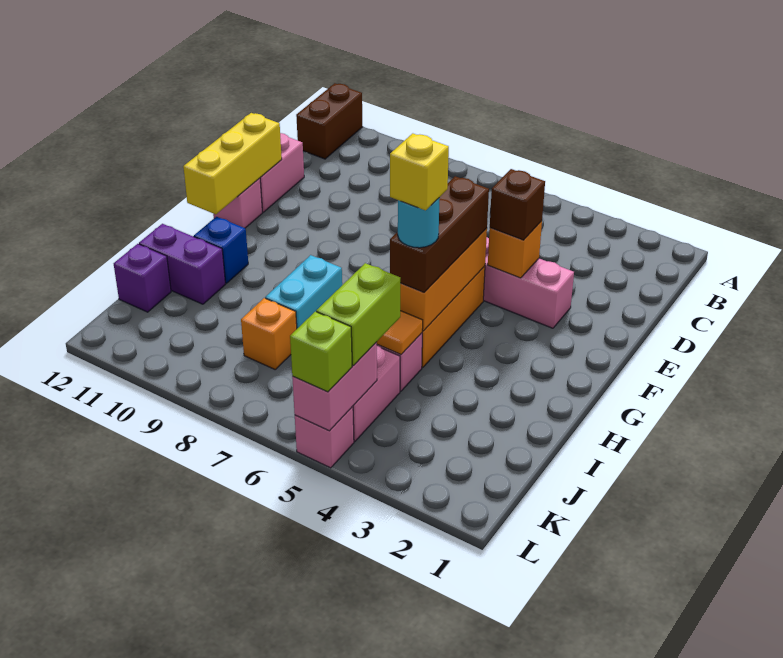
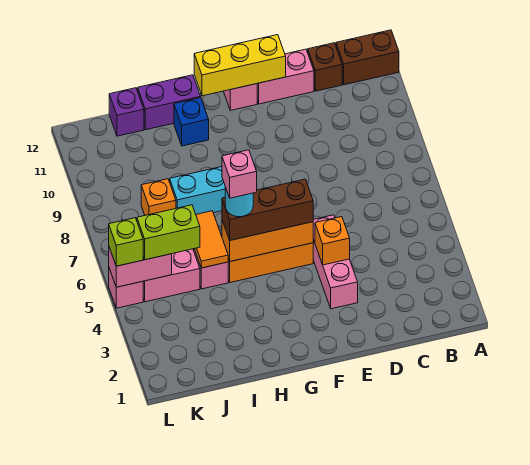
brown 1x1 brick [490,169,545,240] -> brown 1x1 brick moved to [308,43,342,91]
yellow 1x1 brick [390,133,449,210] -> pink 1x1 brick [222,150,257,198]
purple 1x2 brick [139,224,226,304] -> purple 1x2 brick turned to [138,75,201,130]

